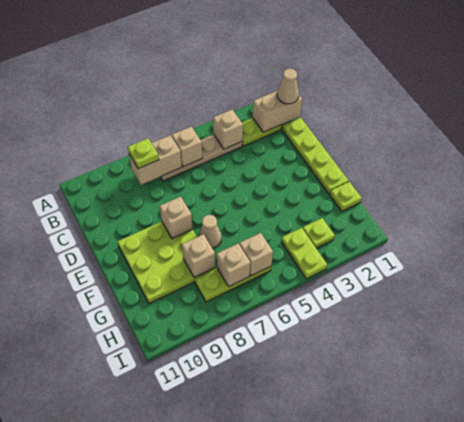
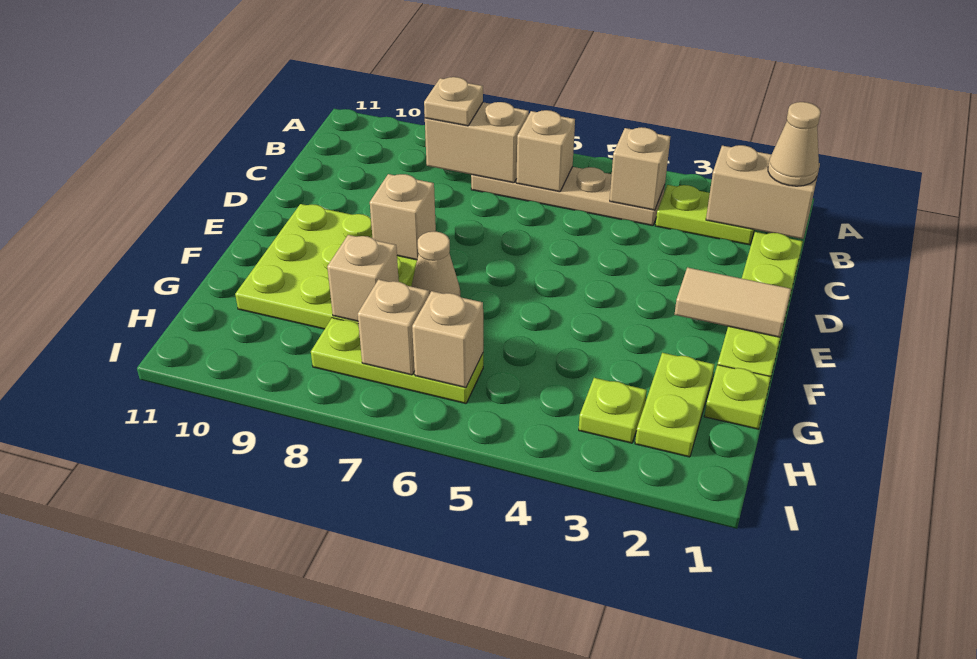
lime 1x1 plate [128,138,159,169] -> tan 1x1 plate [424,77,483,126]
none -> tan 1x2 tile [674,267,791,337]
lime 1x2 plate [281,228,327,279] -> lime 1x2 plate moved to [635,353,714,457]

